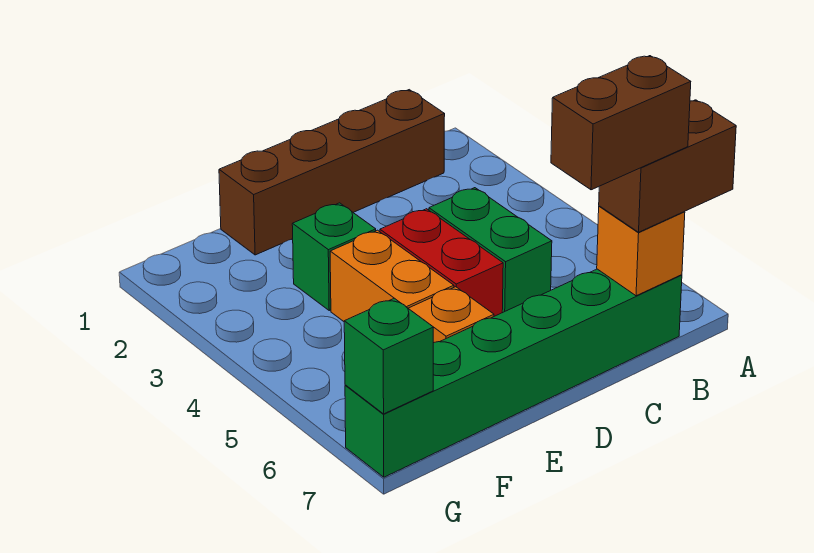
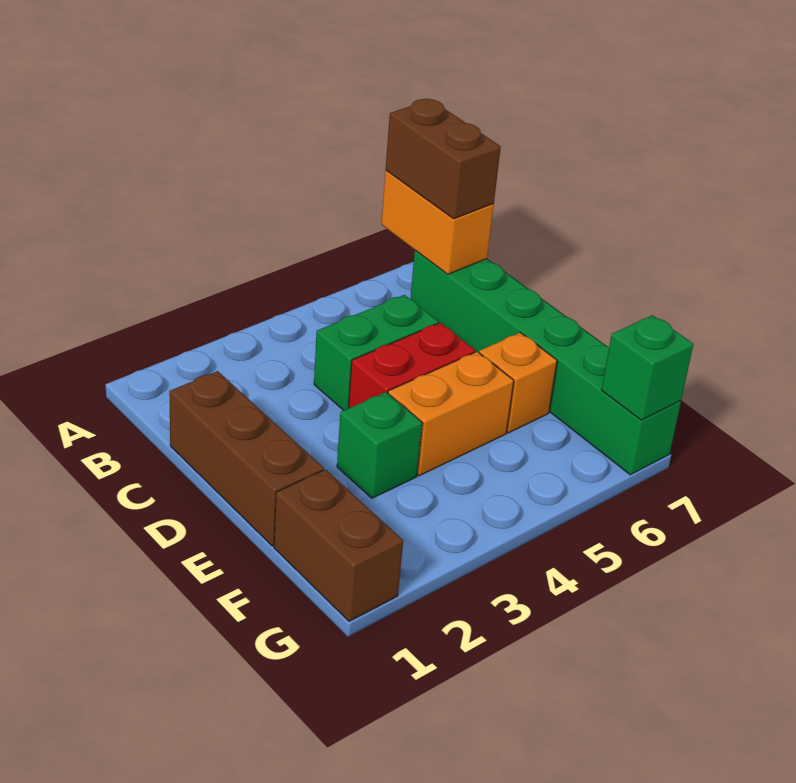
brown 1x4 brick [219,90,445,255] -> brown 1x3 brick [169,371,324,546]
orange 1x1 brick [597,206,685,296] -> orange 1x2 brick [381,171,494,274]
brown 1x2 brick [551,56,691,190] -> brown 1x2 brick moved to [274,469,403,621]

